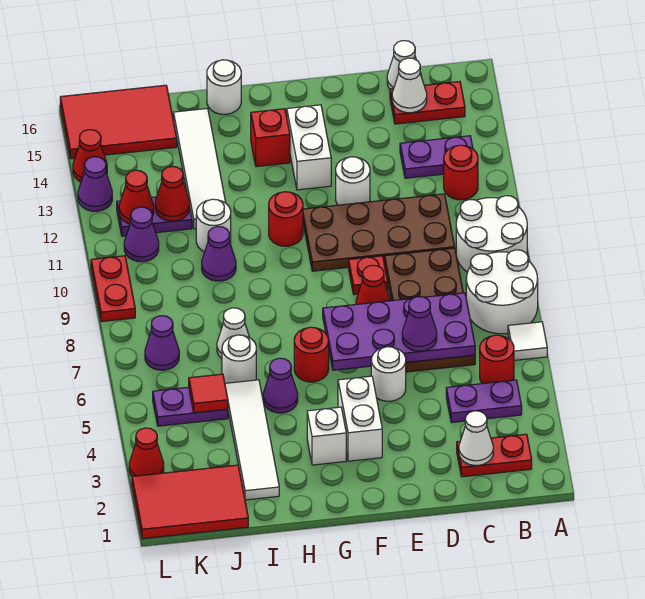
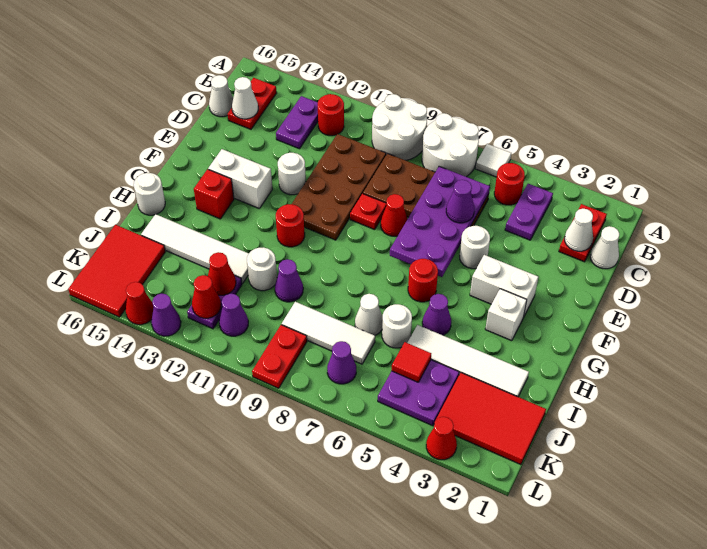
none -> white 1x1 cone [590,226,619,269]
red 2x3 tile [132,465,248,539] -> red 2x3 tile turned to [435,373,546,465]
purple 1x2 plate [153,387,228,426] -> purple 2x2 plate [378,360,459,426]
none -> white 1x3 tile [282,302,375,364]
red 1x2 plate [91,256,135,322] -> red 1x2 plate turned to [252,325,307,388]

